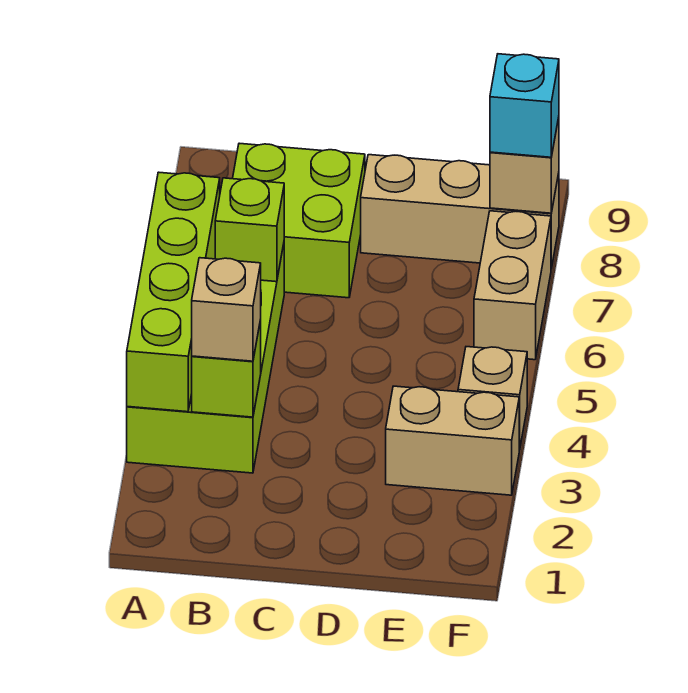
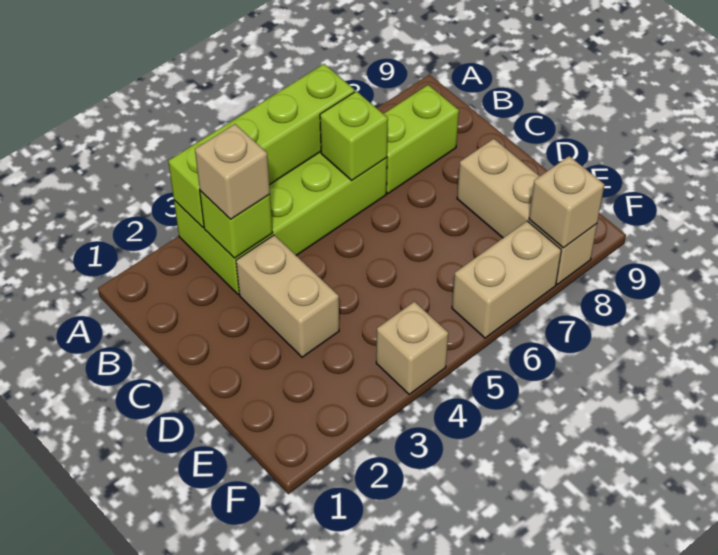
lime 2x2 brick [233,143,365,298] -> lime 1x2 brick [384,85,459,193]
tan 1x2 brick [386,386,519,495] -> tan 1x2 brick moved to [236,235,339,357]
cyan 1x1 brick [490,54,559,157] -> none

